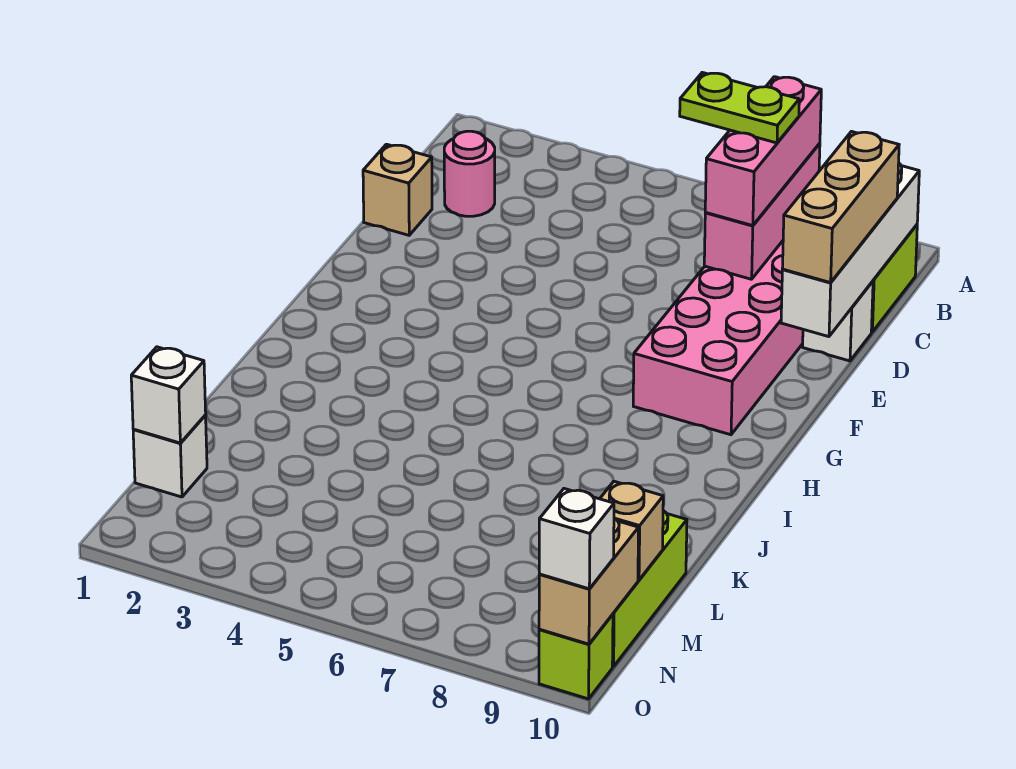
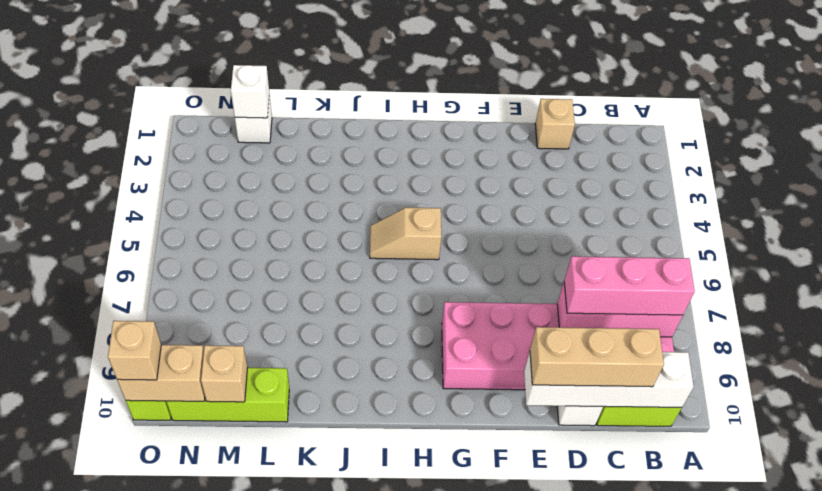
pink 1x1 round brick [444,131,495,216] -> none
lime 1x2 plate [680,73,799,143] -> none
none -> tan 1x2 slope [370,207,441,260]
white 1x1 brick [539,489,614,589] -> tan 1x1 brick [108,321,161,380]

